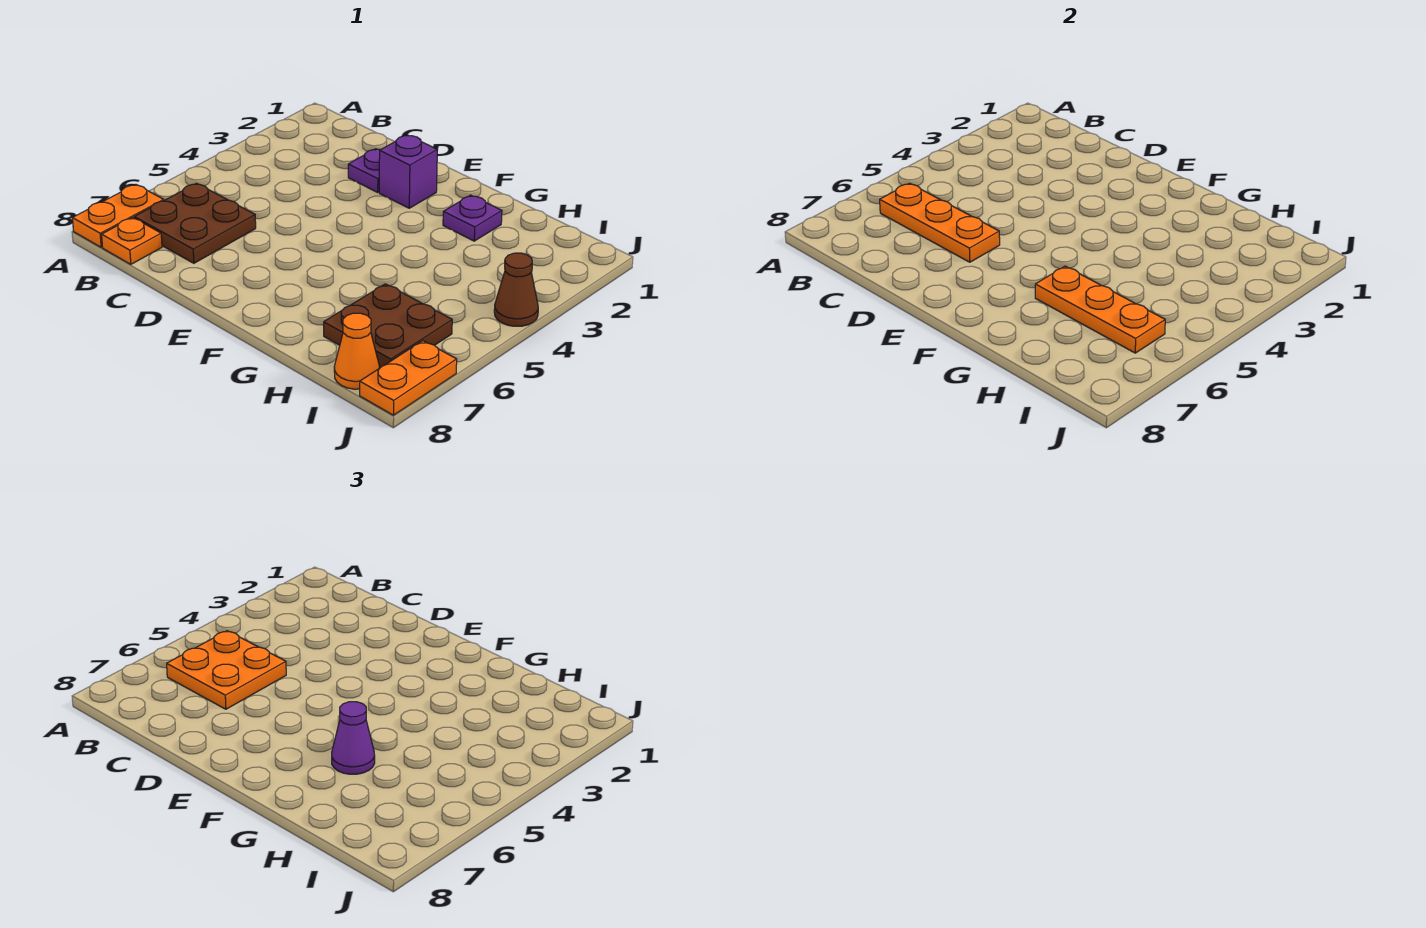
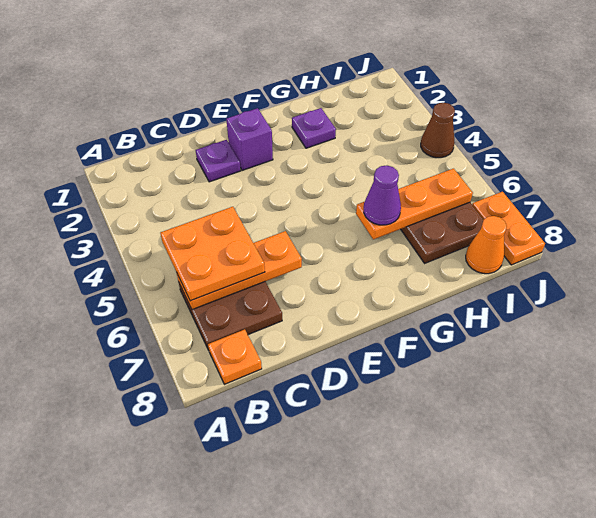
orange 1x2 plate [72,184,164,247] -> none

